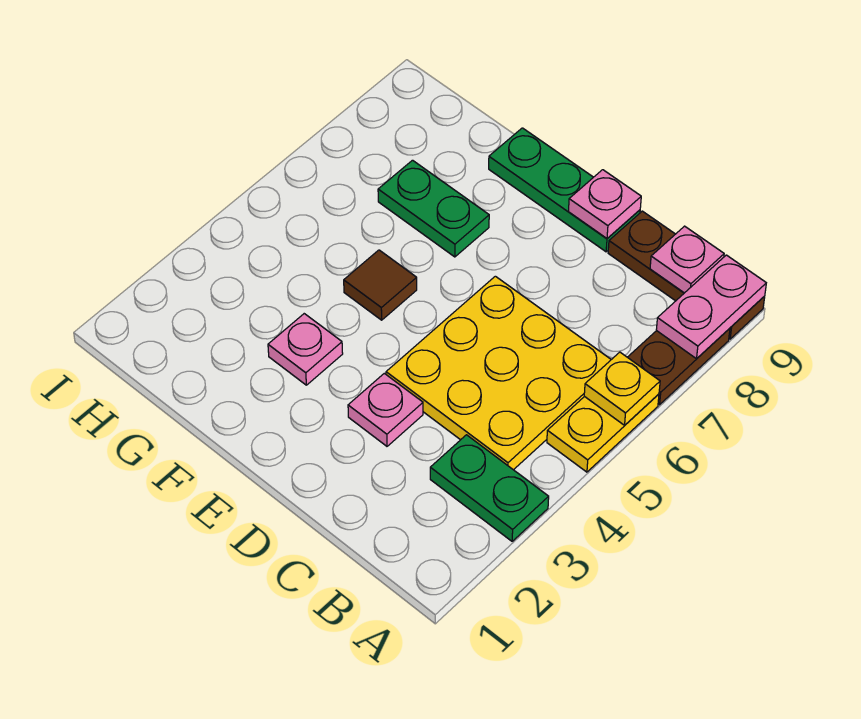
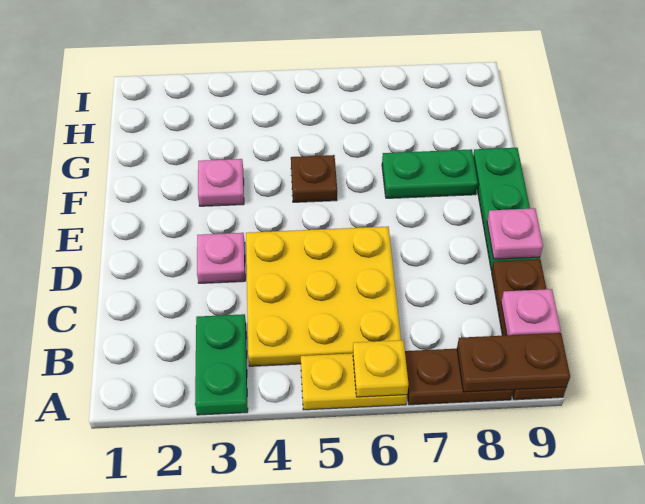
pink 1x2 plate [656,255,766,359] -> brown 1x2 plate [457,333,570,392]
brown 1x1 tile [344,250,417,320] -> brown 1x1 plate [291,155,337,202]
green 1x2 plate [378,160,489,257] -> green 1x2 plate turned to [382,149,478,198]

